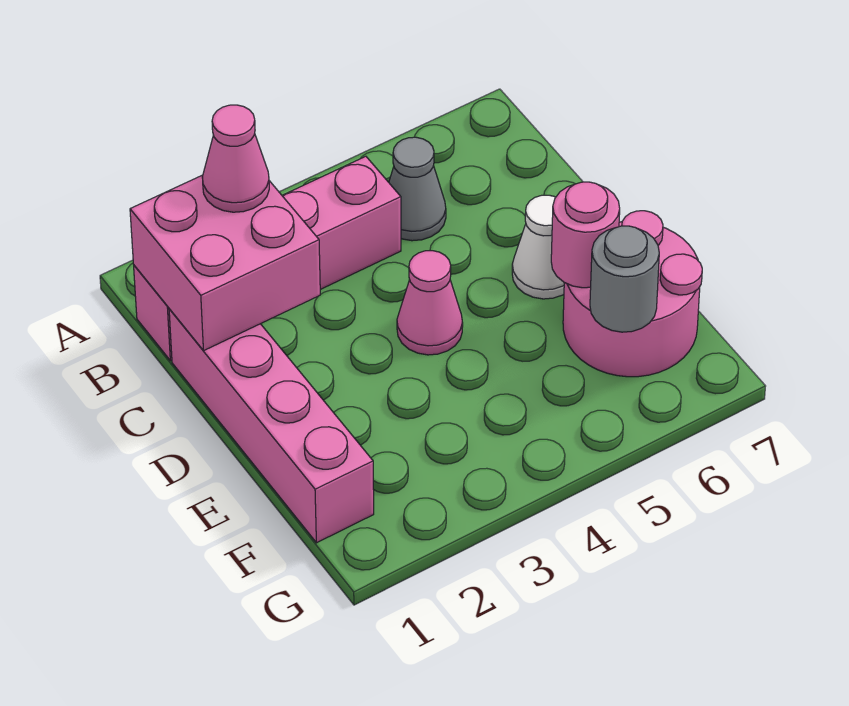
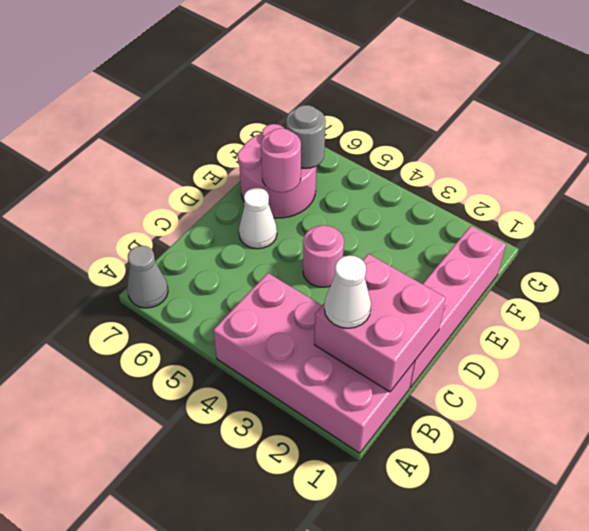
pink 1x4 brick [134,156,401,361] -> pink 2x4 brick [213,273,414,453]
pink 1x1 cone [202,105,269,212] -> white 1x1 cone [324,256,371,328]
grey 1x1 cone [389,137,446,241] -> grey 1x1 cone moved to [127,246,168,308]
pink 1x1 cone [397,251,463,355] -> pink 1x1 round brick [303,225,344,287]

